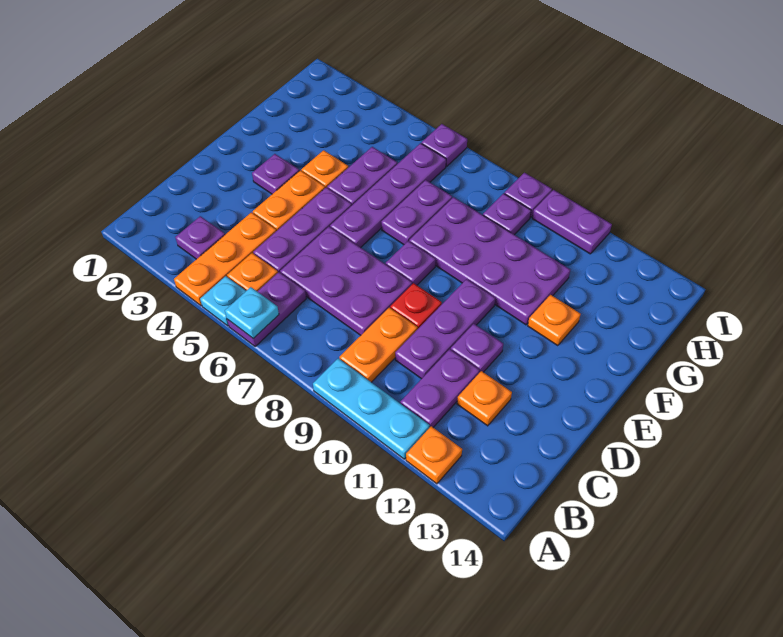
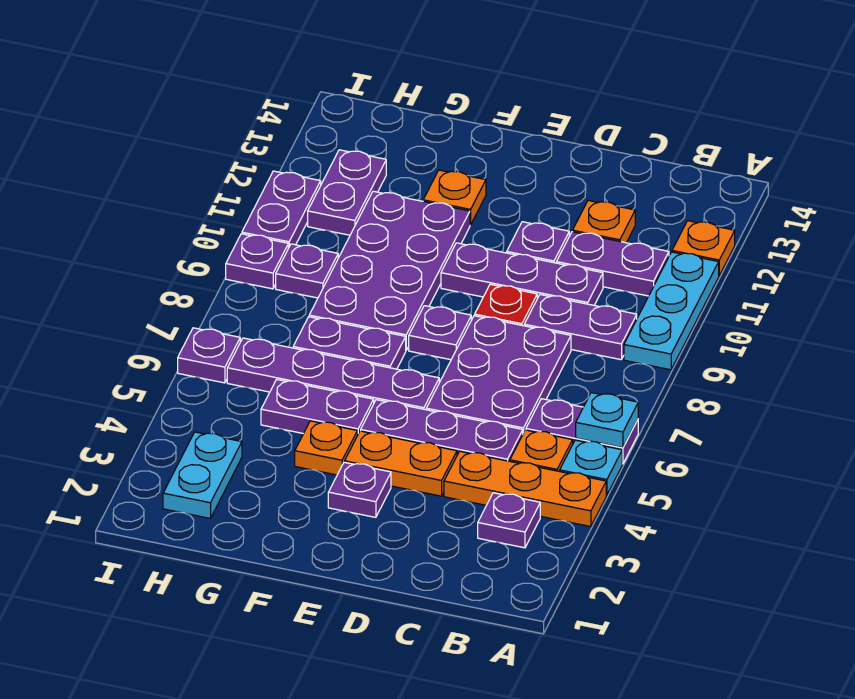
orange 1x2 plate [339,308,418,382] -> purple 1x2 plate [524,295,637,360]
none -> cyan 1x2 plate [163,432,242,518]
none -> purple 1x2 plate [308,150,386,235]

